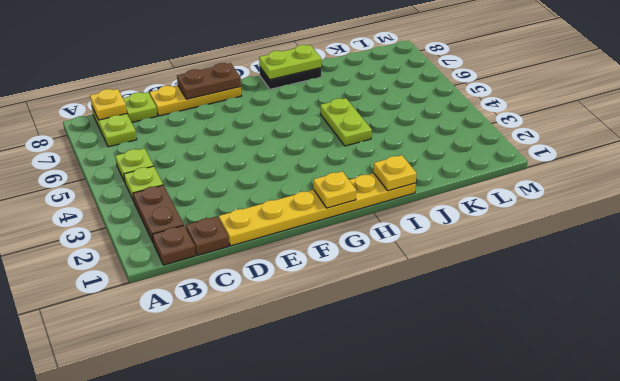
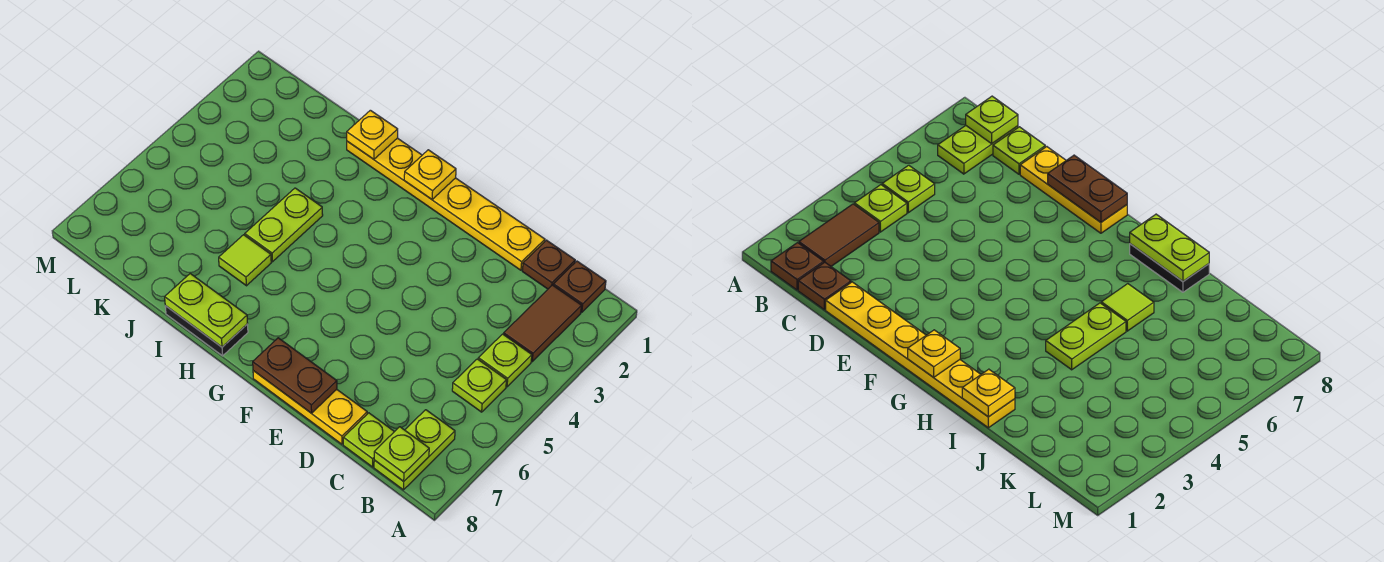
brown 1x2 plate [133,185,184,242] -> brown 1x2 tile [504,285,582,362]
yellow 1x1 plate [90,89,127,120] -> lime 1x1 plate [374,427,429,481]
none -> lime 1x1 tile [219,235,271,286]

